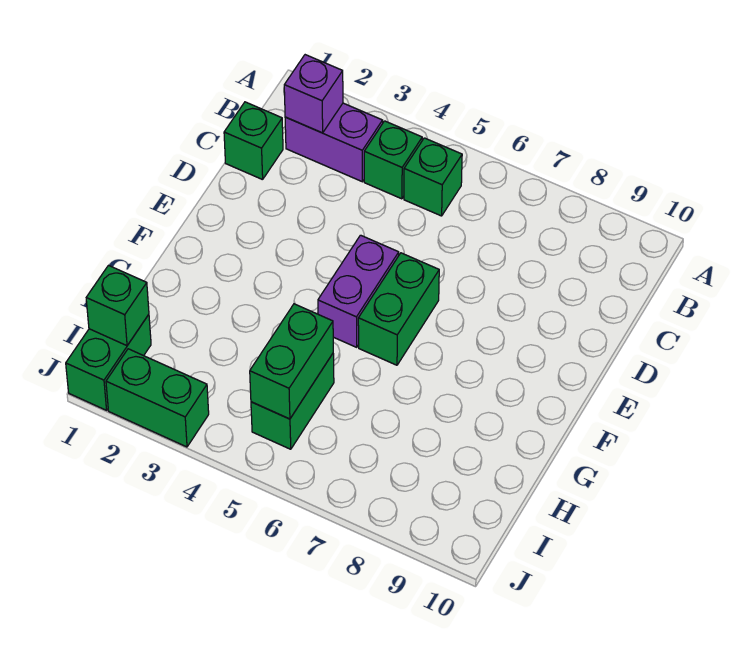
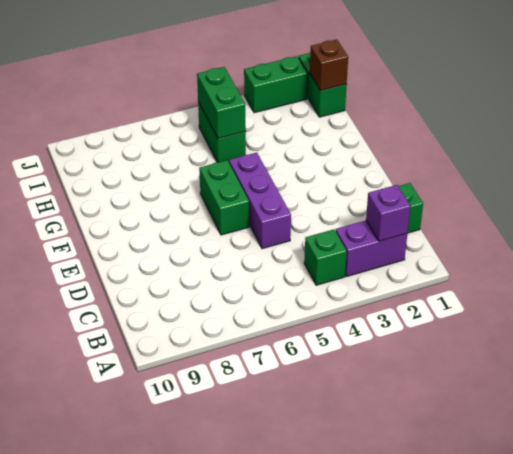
green 1x1 brick [404,138,462,216] -> none
purple 1x2 brick [318,235,399,347] -> purple 1x3 brick [229,153,291,249]
green 1x1 brick [86,266,149,346] -> brown 1x1 brick [310,40,348,91]

